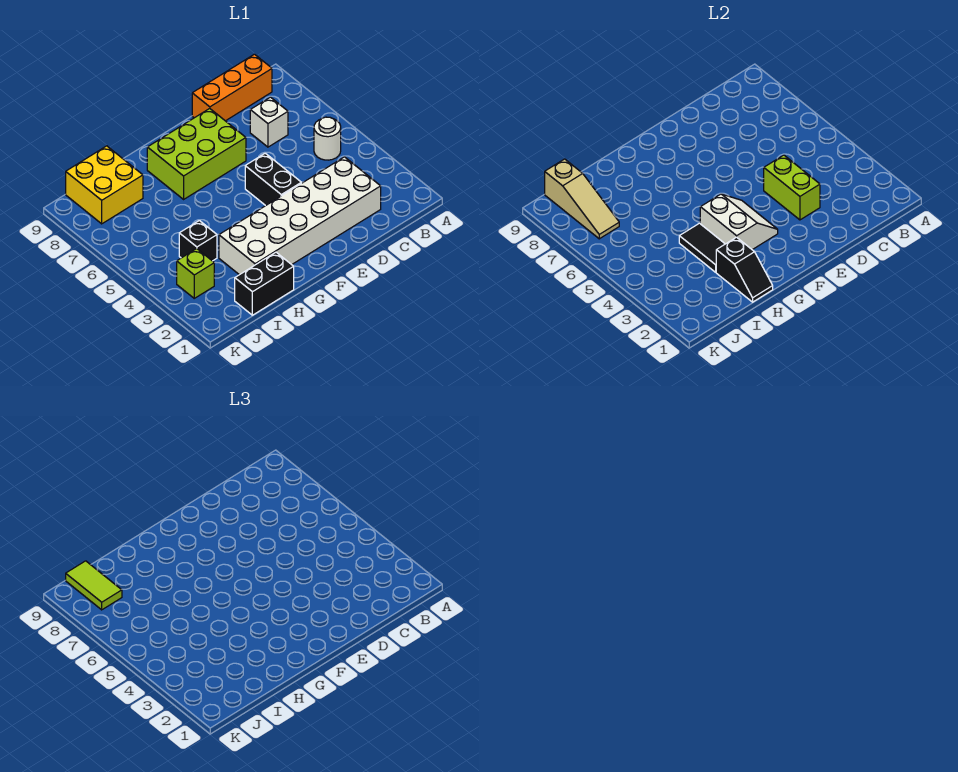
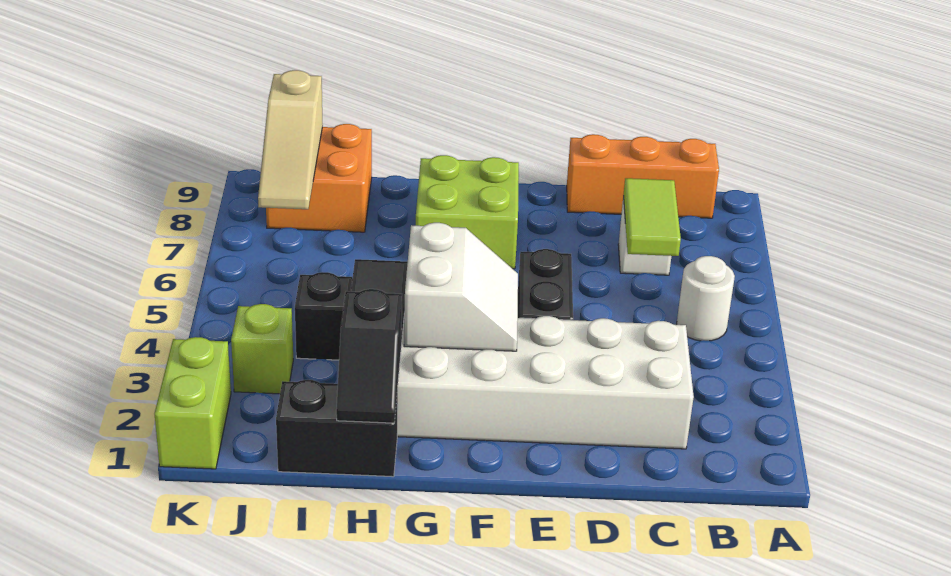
lime 1x2 brick [764,155,820,220] -> lime 1x2 brick moved to [155,337,231,469]
lime 2x3 brick [147,109,246,199] -> lime 2x2 brick [416,155,519,269]
yellow 2x2 brick [66,146,143,224] -> orange 2x2 brick [266,124,372,232]
lime 1x2 tile [66,561,122,610] -> lime 1x2 tile moved to [623,178,681,256]

